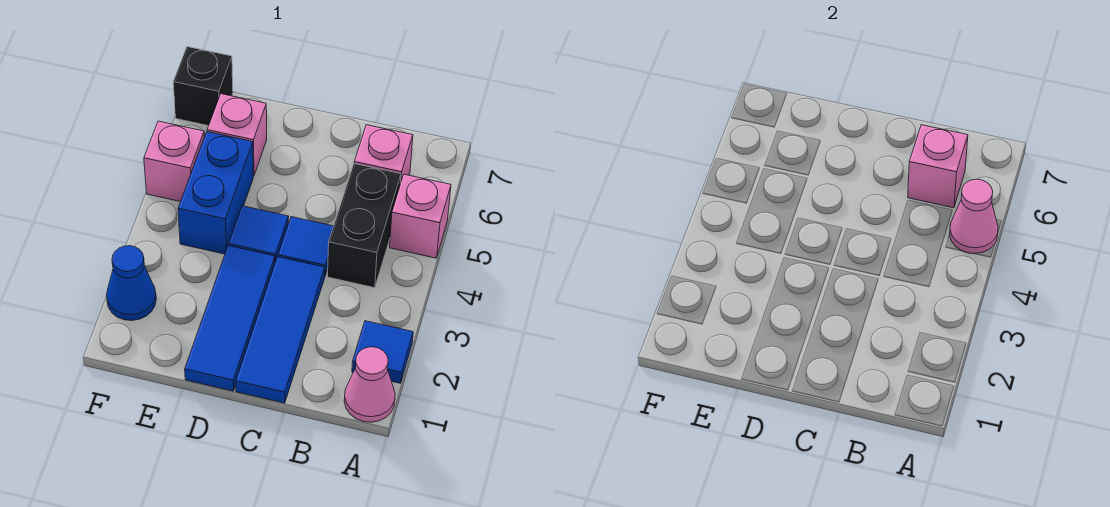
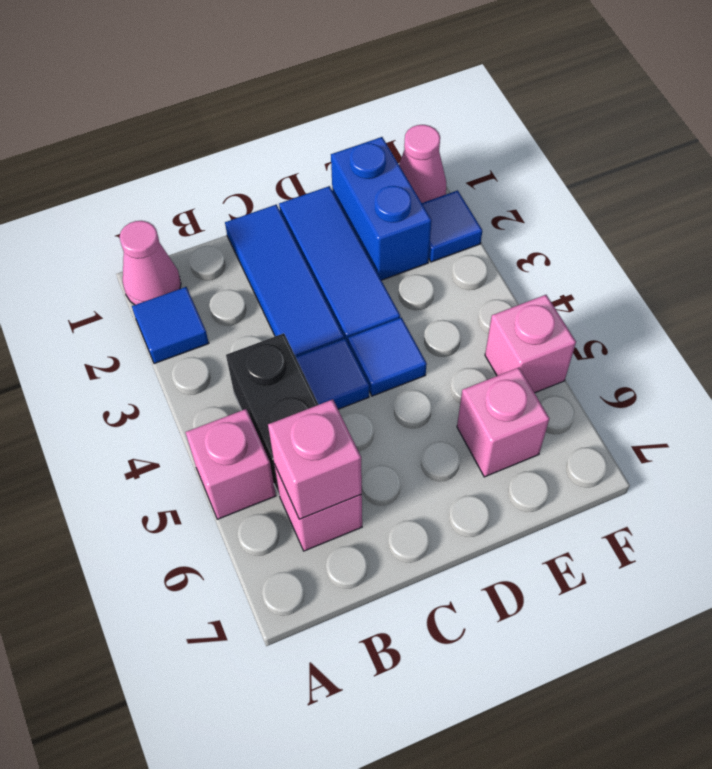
pink 1x1 cone [950,179,998,254] -> pink 1x1 cone moved to [399,125,446,203]
blue 1x2 brick [178,132,253,254] -> blue 1x2 brick moved to [331,137,432,280]
blue 1x1 cone [107,246,156,321] -> blue 1x1 tile [422,190,482,262]
black 1x1 brick [173,47,233,126] -> none

